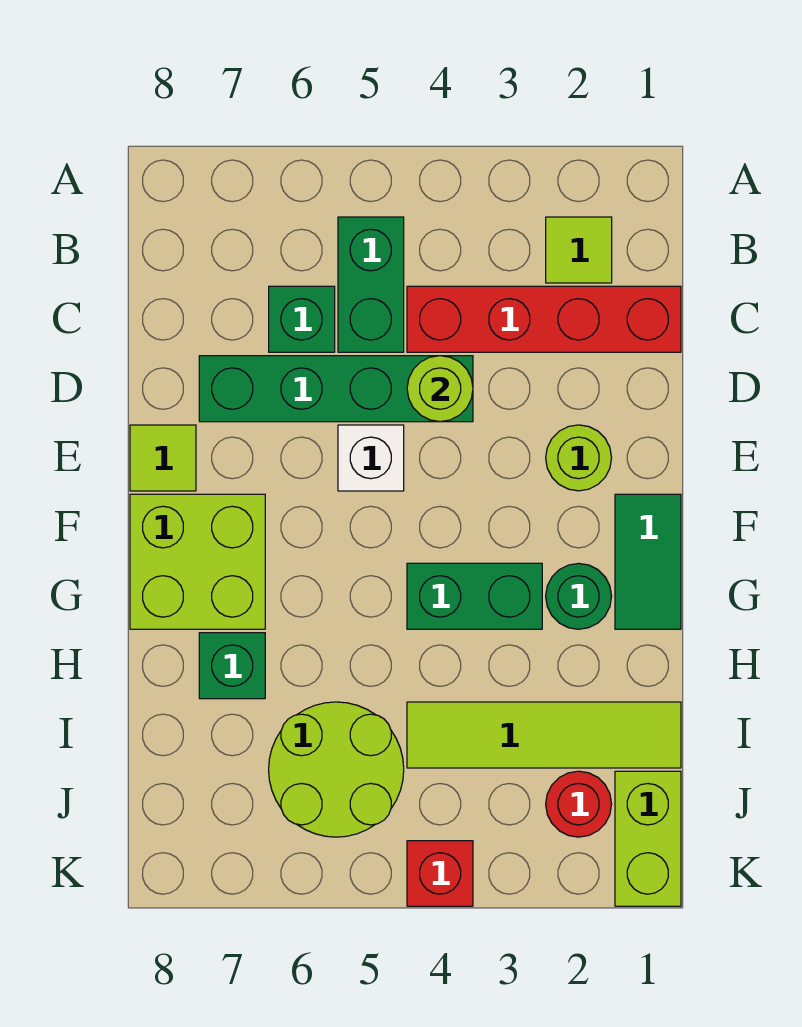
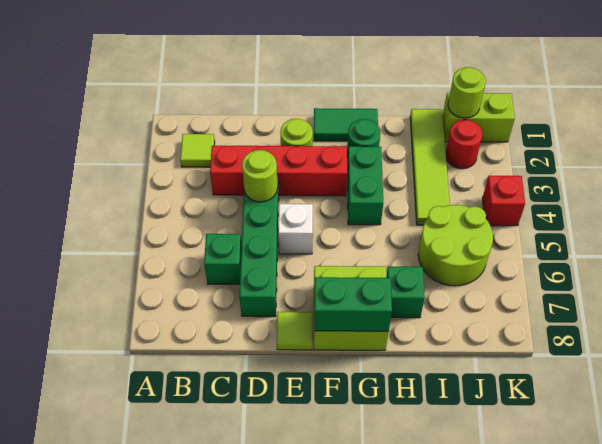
green 1x2 brick [338,217,404,352] -> green 1x2 brick moved to [314,277,392,331]
red 1x4 brick [407,286,681,352] -> red 1x4 brick turned to [210,146,347,196]
none -> lime 1x1 round brick [448,67,486,118]

